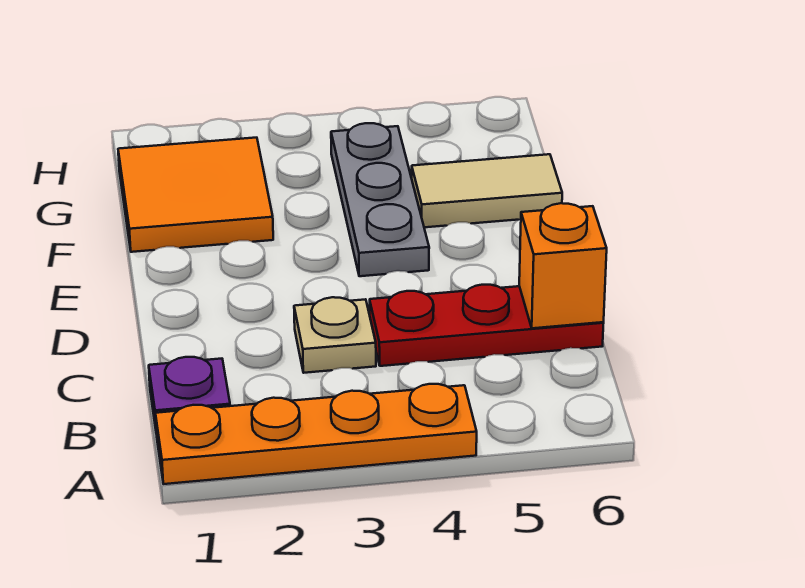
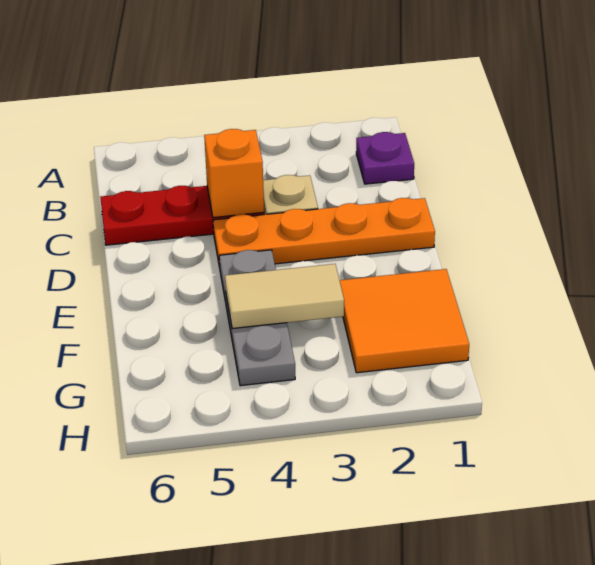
orange 1x4 plate [155,384,477,484] -> orange 1x4 plate moved to [213,198,435,268]
orange 1x1 brick [519,203,607,328] -> orange 1x1 brick moved to [204,129,264,218]
tan 1x2 tile [412,154,562,227] -> tan 1x2 tile moved to [225,264,344,329]

